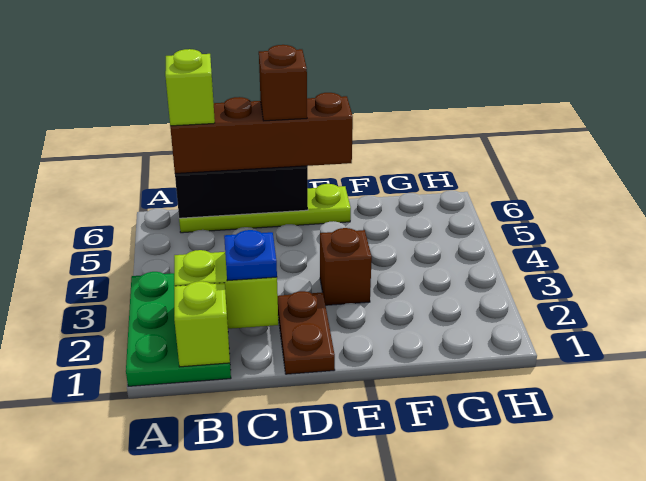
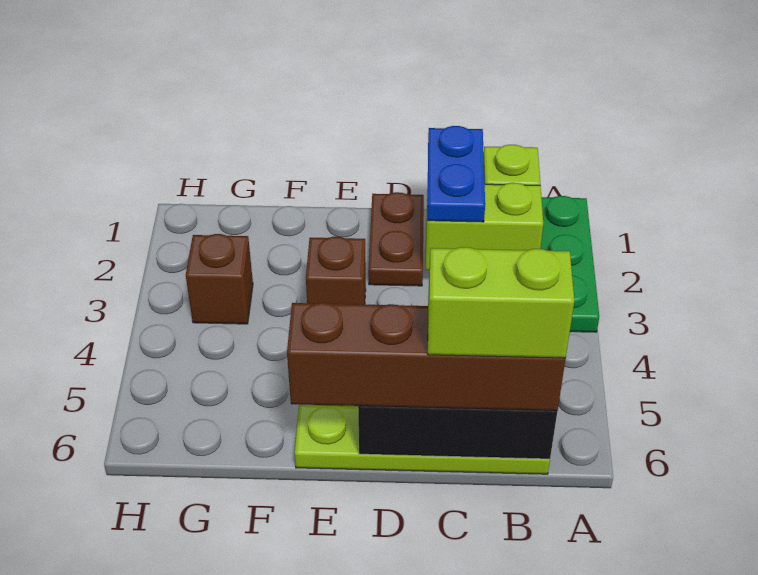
lime 1x1 brick [165,49,215,126] -> lime 1x2 brick [428,247,574,358]
blue 1x1 plate [224,230,277,281] -> blue 1x2 plate [427,126,485,222]
brown 1x1 brick [259,45,307,121] -> brown 1x1 brick moved to [186,234,253,324]

